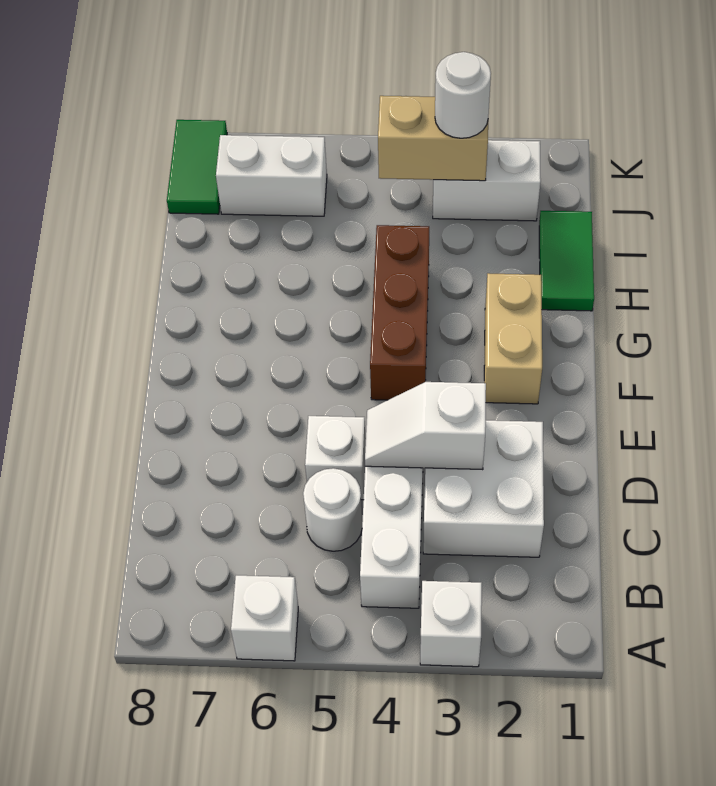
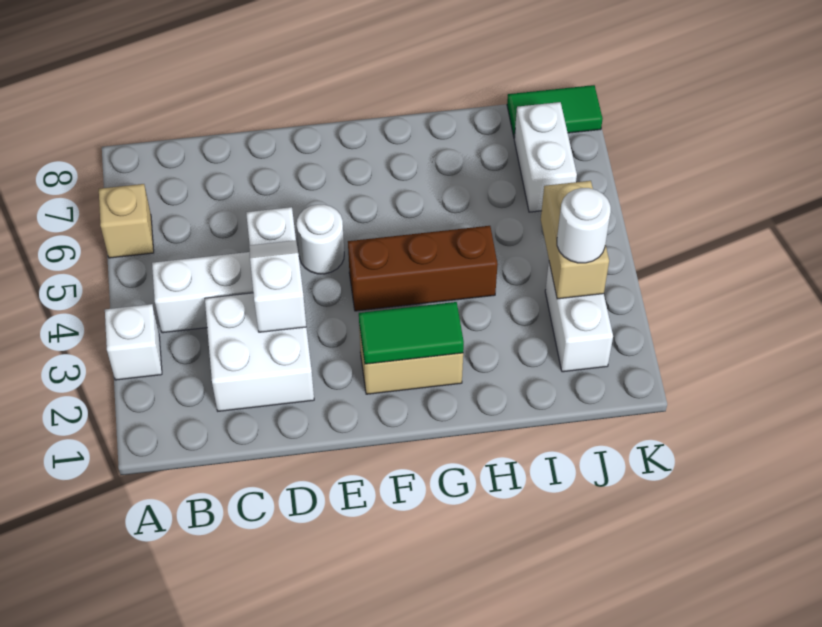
white 1x1 brick [231,575,298,661] -> tan 1x1 brick [99,184,154,258]
white 1x1 round brick [303,468,362,551] -> white 1x1 round brick moved to [297,204,344,274]
green 1x2 tile [539,211,594,311] -> green 1x2 tile moved to [359,302,464,364]

